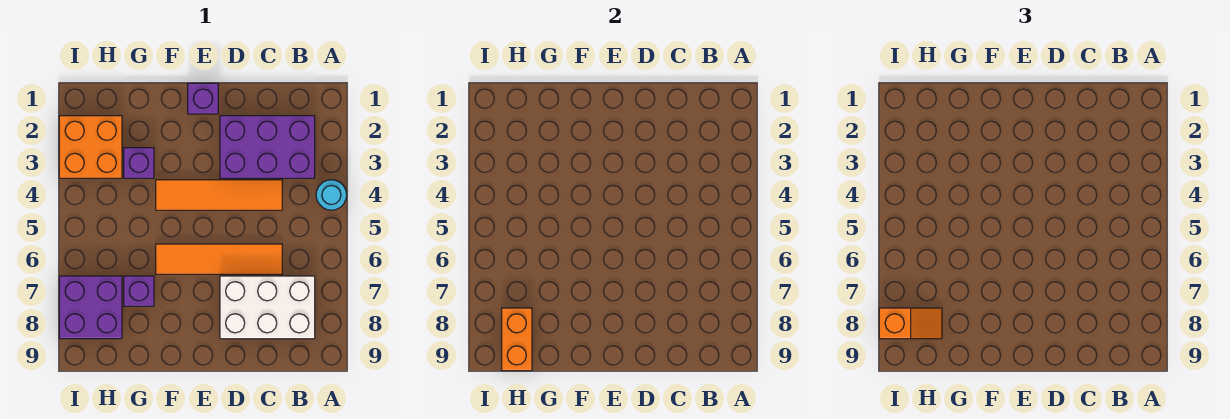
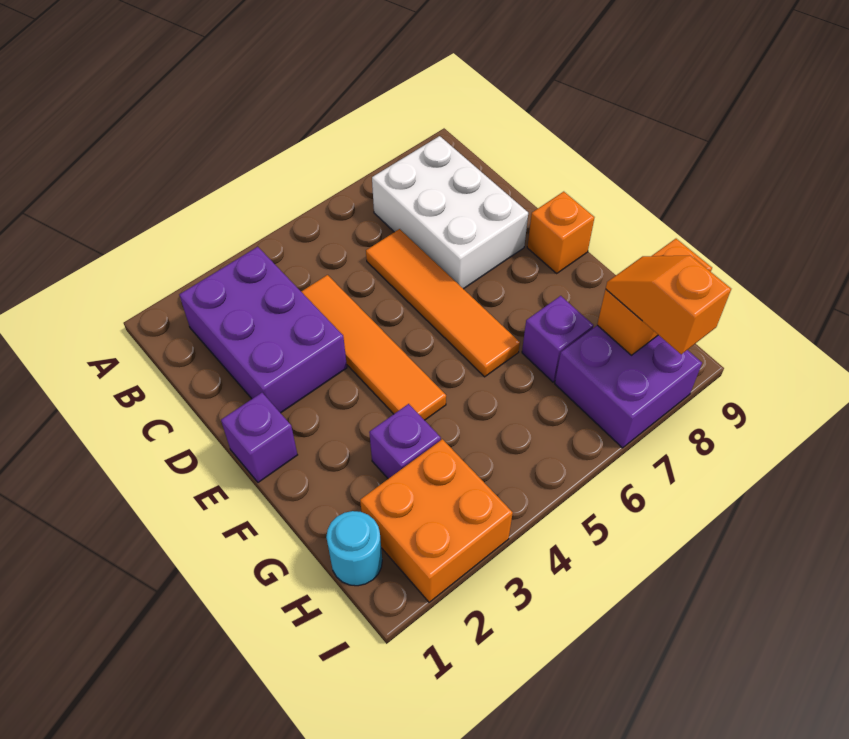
cyan 1x1 round brick [316,180,347,210] -> cyan 1x1 round brick moved to [326,511,382,586]
none -> orange 1x1 brick [527,192,594,273]

